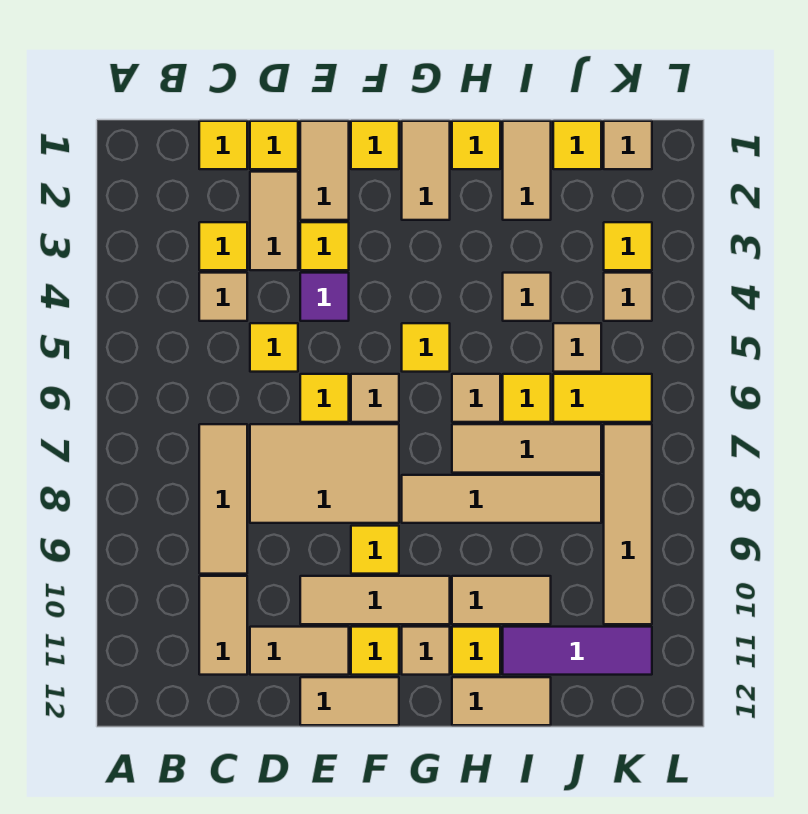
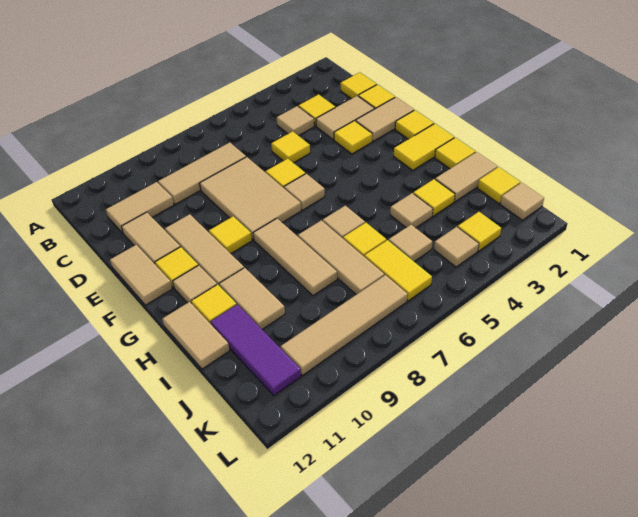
purple 1x1 tile [300,273,349,321] -> none
tan 1x2 tile [402,121,450,220] -> yellow 1x2 tile [394,124,454,170]
yellow 1x1 tile [402,323,450,372] -> yellow 1x1 tile moved to [413,179,455,216]
tan 1x4 tile [402,475,601,523] -> tan 1x3 tile [253,219,337,296]

